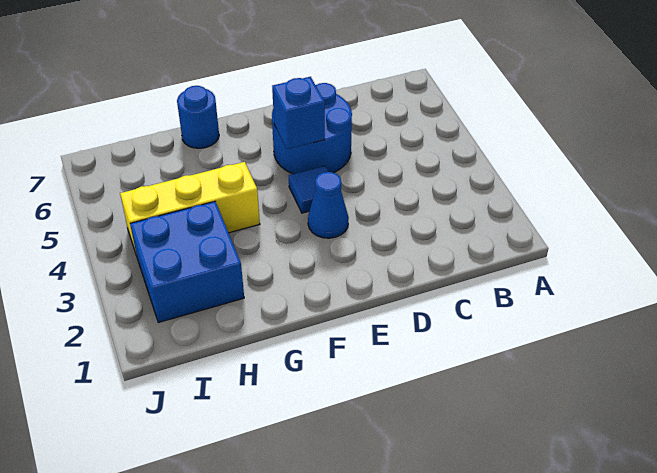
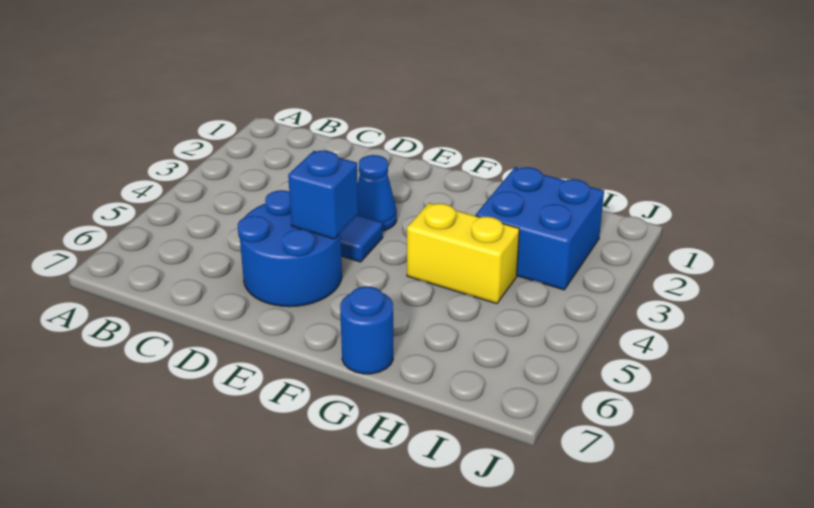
yellow 1x3 brick [120,162,260,253] -> yellow 1x2 brick [407,203,519,304]

